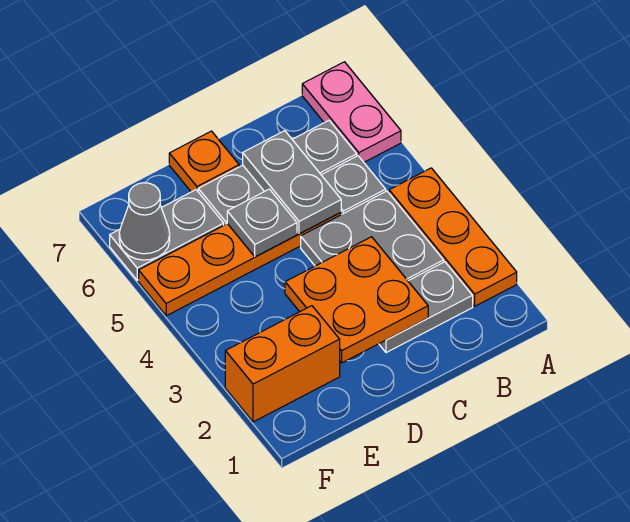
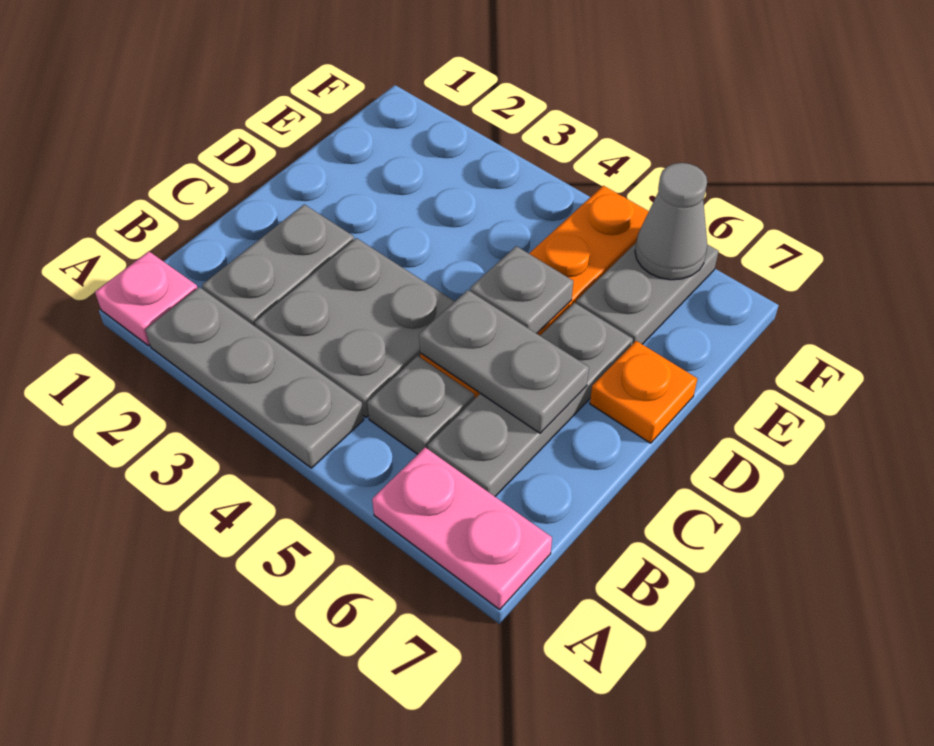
none -> pink 1x1 plate [95,251,197,346]
orange 1x3 plate [389,168,517,306] -> grey 1x3 plate [145,287,364,468]
orange 2x2 plate [285,237,428,363] -> none
orange 1x2 brick [225,306,340,422] -> none

